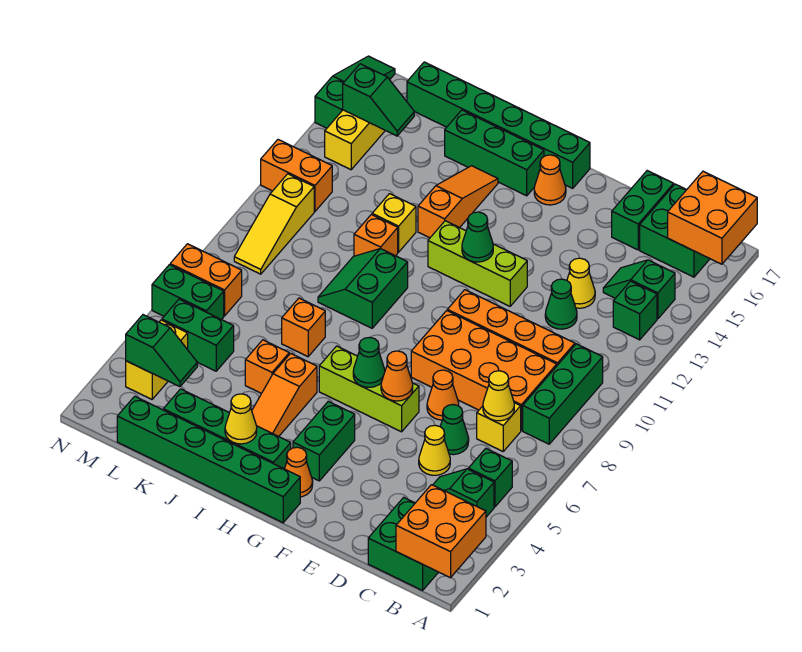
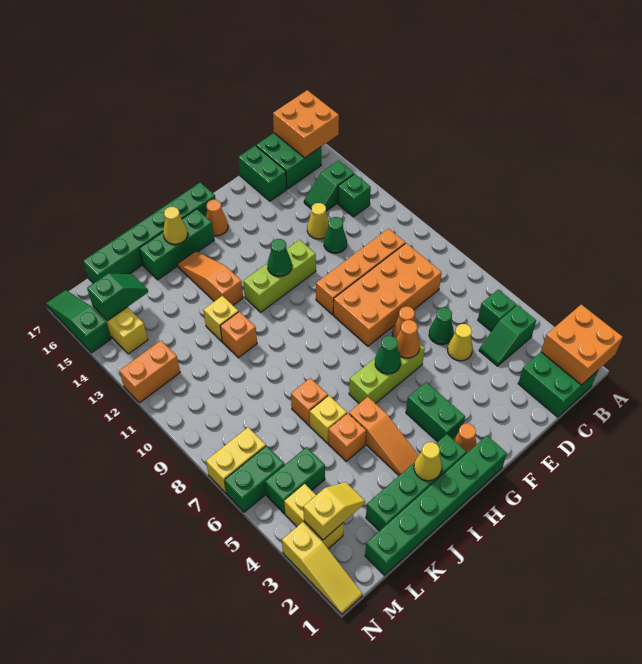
green 1x3 brick [523,344,603,444] -> none
yellow 1x1 brick [477,403,521,451] -> yellow 1x1 brick moved to [310,396,347,443]
yellow 1x1 cone [483,371,514,421] -> yellow 1x1 cone moved to [163,207,188,244]
green 2x2 slope [318,249,408,328] -> none
green 1x2 slope [126,315,197,387] -> yellow 1x2 slope [303,482,365,540]
orange 1x2 brick [170,244,242,316] -> yellow 1x2 brick [206,427,266,493]
yellow 1x3 slope [234,174,314,274] -> yellow 1x3 slope moved to [282,522,362,614]

